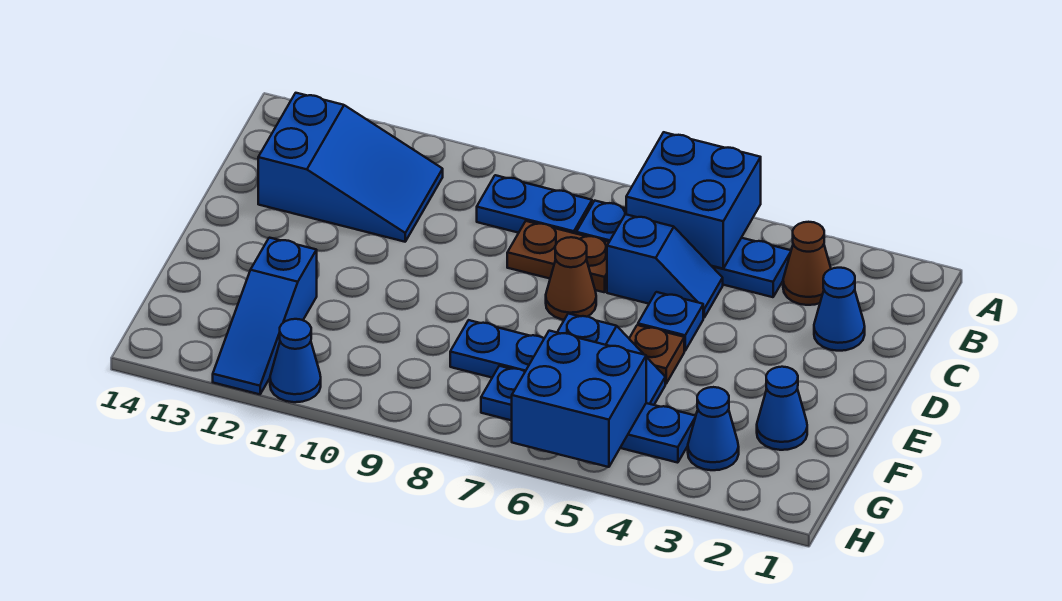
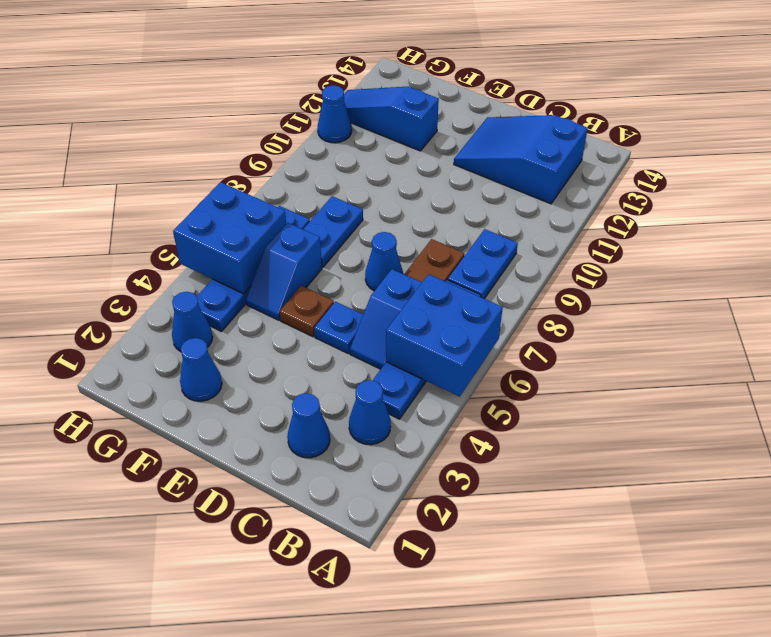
brown 1x1 cone [783,222,831,305] -> blue 1x1 cone [349,380,391,445]
blue 2x3 slope [258,93,443,242] -> blue 2x3 slope turned to [454,115,588,204]
brown 1x1 cone [546,237,596,320] -> blue 1x1 cone [365,232,403,291]

